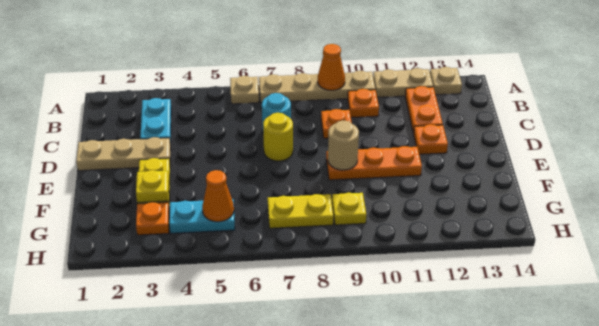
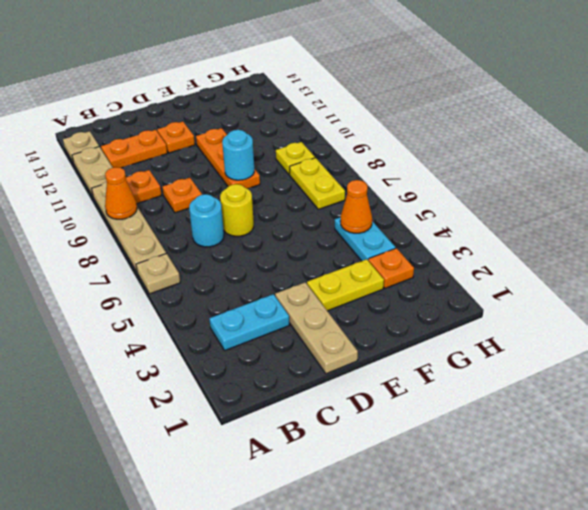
tan 1x1 round brick [328,121,359,170] -> cyan 1x1 round brick [222,130,254,180]
yellow 1x1 plate [136,170,169,203] -> none

